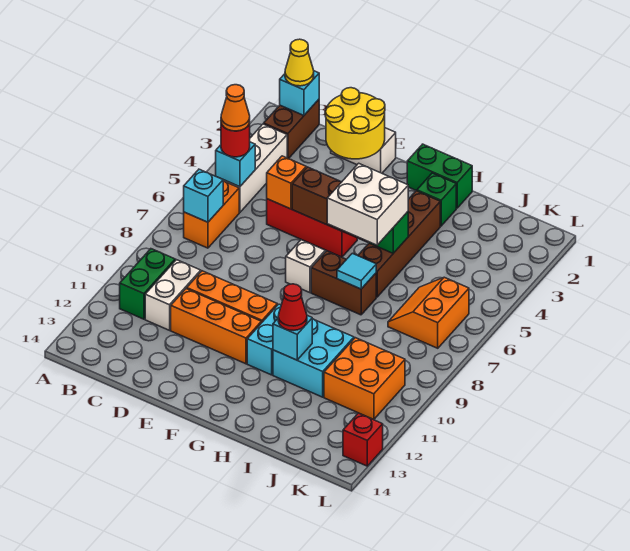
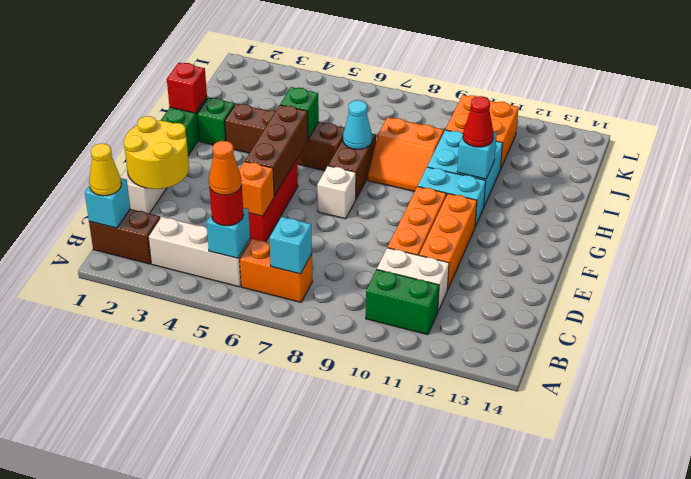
white 2x2 brick [327,163,408,245] -> none
cyan 1x1 tile [337,253,376,289] -> cyan 1x1 cone [343,100,372,149]
orange 2x2 slope [388,277,469,348] -> orange 2x2 slope moved to [368,117,444,191]
red 1x1 brick [343,413,383,466] -> red 1x1 brick moved to [167,63,207,113]

